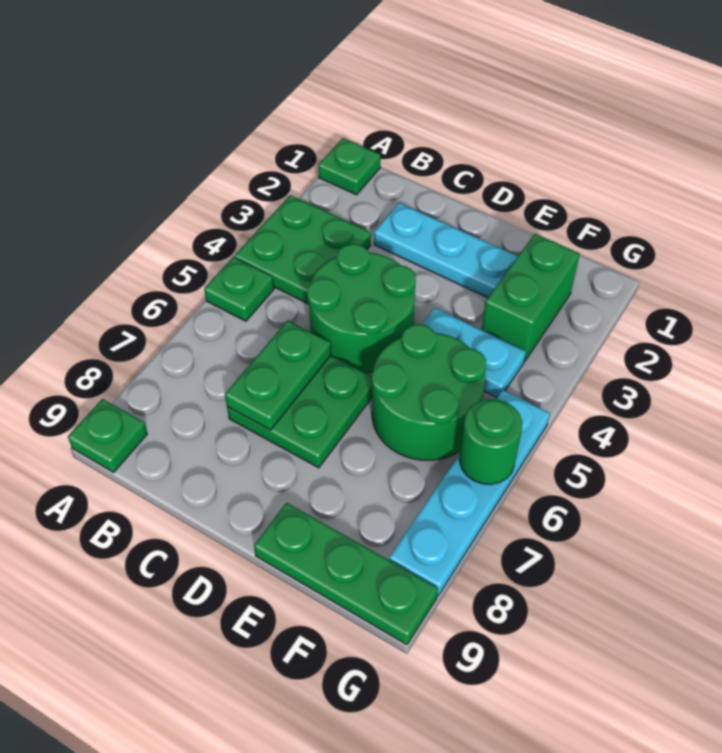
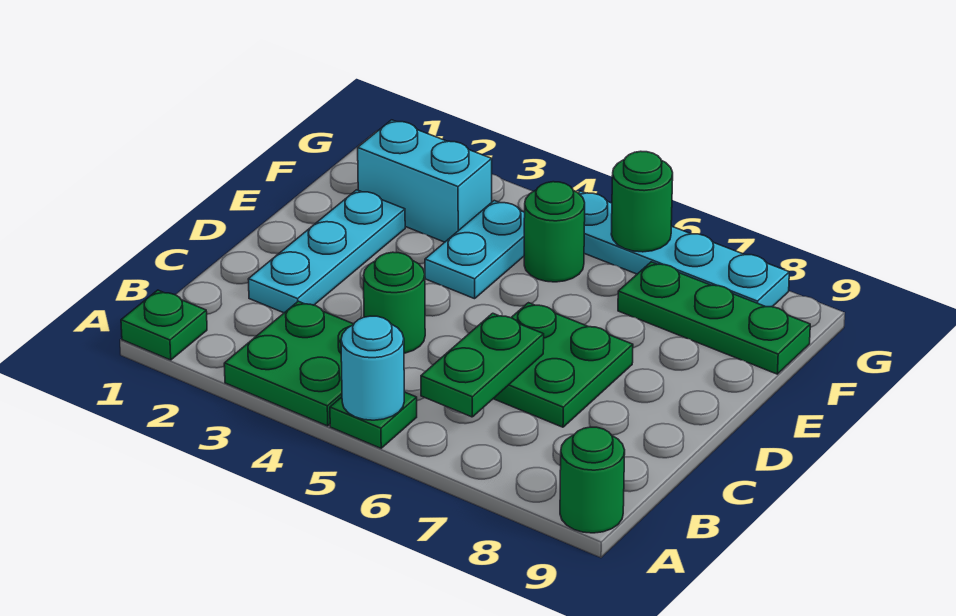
none -> cyan 1x1 round brick [341,316,404,420]
green 1x1 plate [68,399,147,472] -> green 1x1 round brick [560,427,625,533]
green 2x2 round brick [307,244,416,373] -> green 1x1 round brick [364,252,425,353]
green 1x2 plate [225,321,331,430] -> green 1x2 plate turned to [421,313,544,417]
green 2x2 round brick [372,324,486,460] -> green 1x1 round brick [524,182,585,282]
green 1x3 plate [254,503,438,645] -> green 1x3 plate turned to [618,262,810,374]
green 1x2 brick [482,234,580,362] -> cyan 1x2 brick [358,120,492,242]

